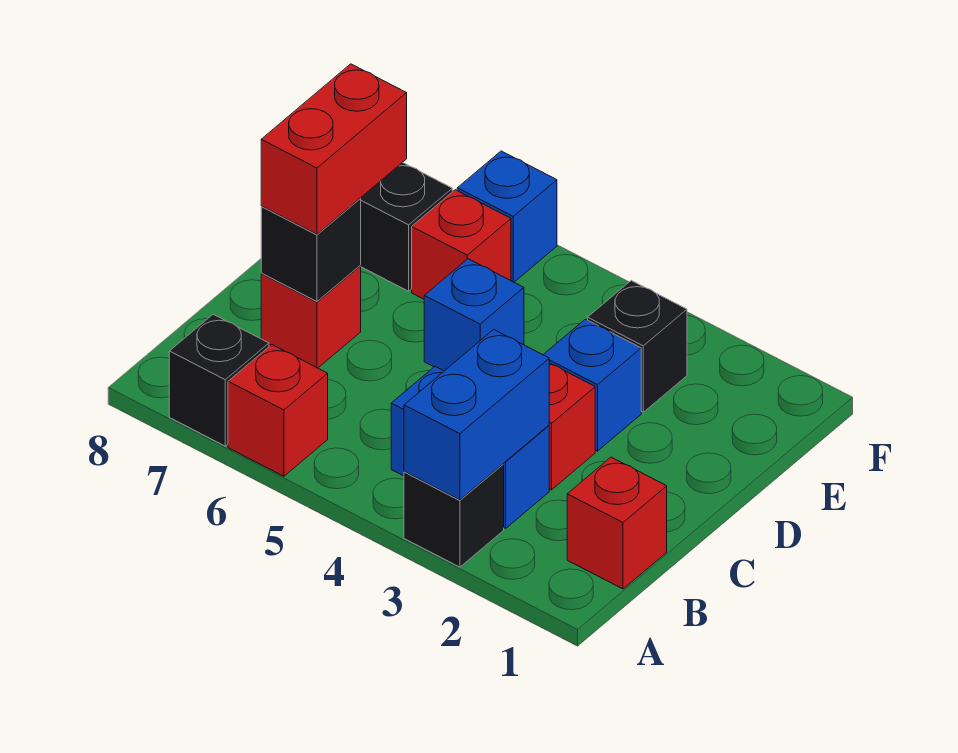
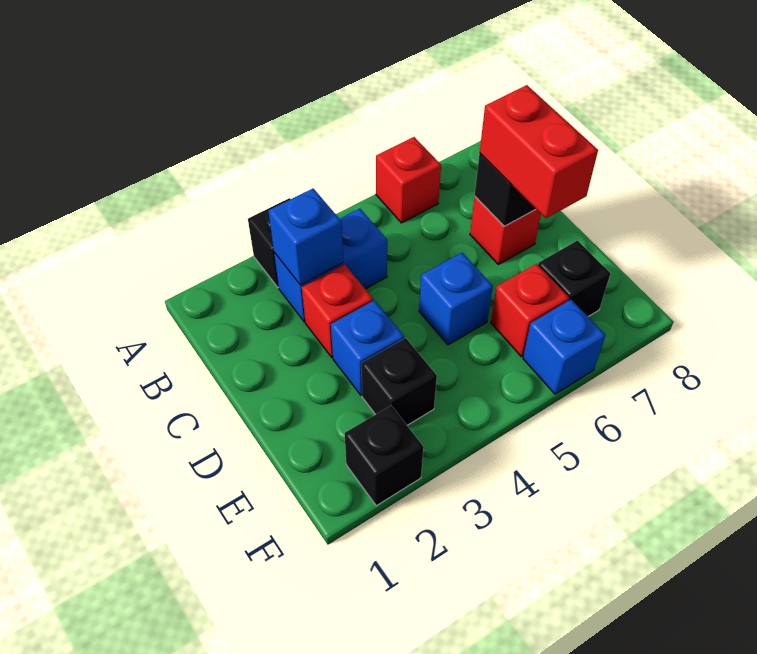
blue 1x2 brick [404,329,549,500] -> blue 1x1 brick [268,188,343,285]
black 1x1 brick [169,314,269,446] -> black 1x1 brick moved to [345,406,423,506]
red 1x1 brick [567,457,667,589] -> none

